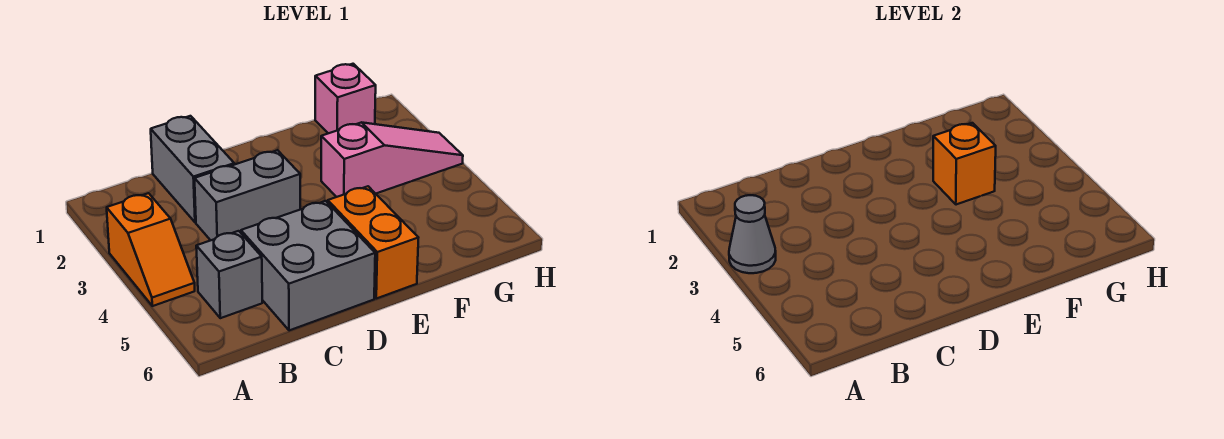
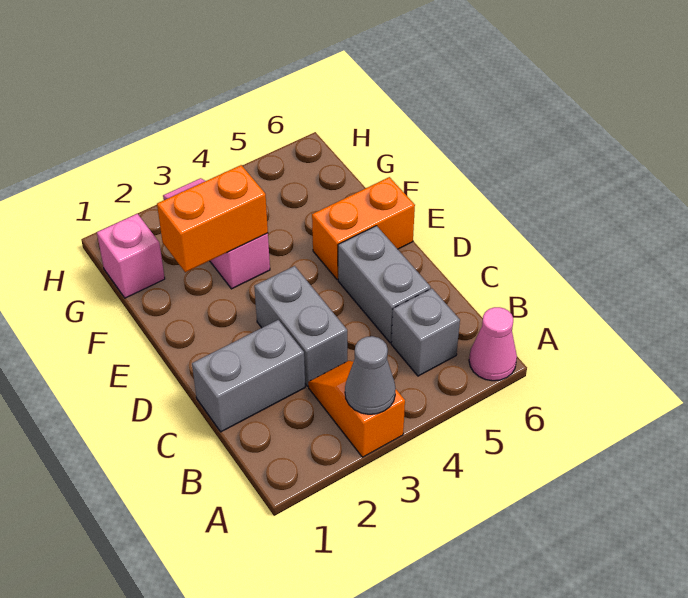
orange 1x2 slope [107,193,195,306] -> orange 1x2 slope turned to [308,361,405,457]
none -> pink 1x1 cone [469,307,517,381]
grey 2x2 brick [241,201,375,331] -> grey 1x2 brick [338,226,431,343]
orange 1x1 brick [933,123,996,205] -> orange 1x2 brick [157,165,268,272]

